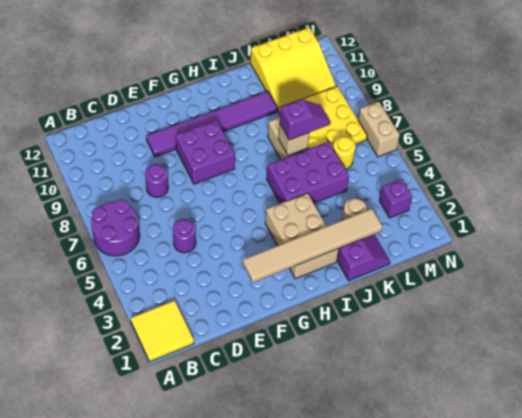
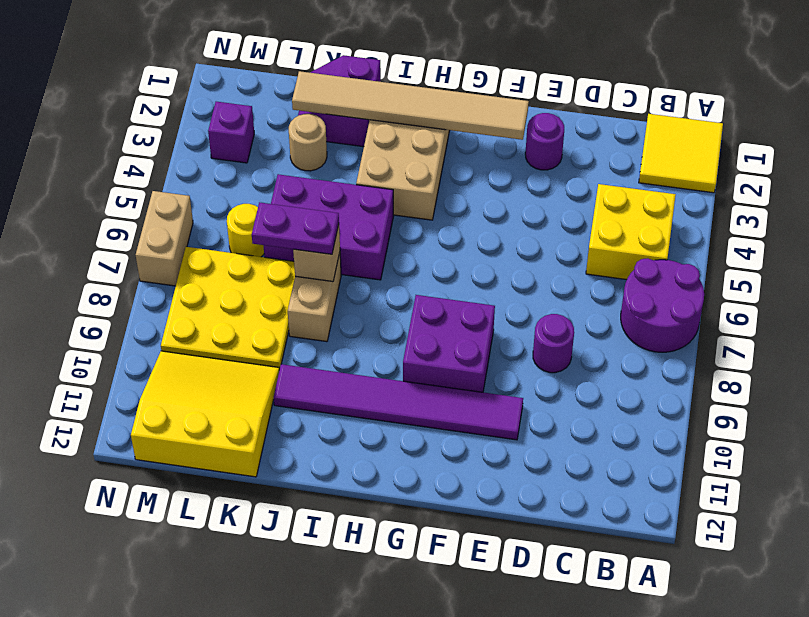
none -> yellow 2x2 brick [586,184,676,280]
purple 1x1 round brick [173,219,196,253] -> purple 1x1 round brick moved to [525,113,564,170]
purple 1x2 slope [280,99,331,140] -> purple 1x2 plate [252,202,339,254]

